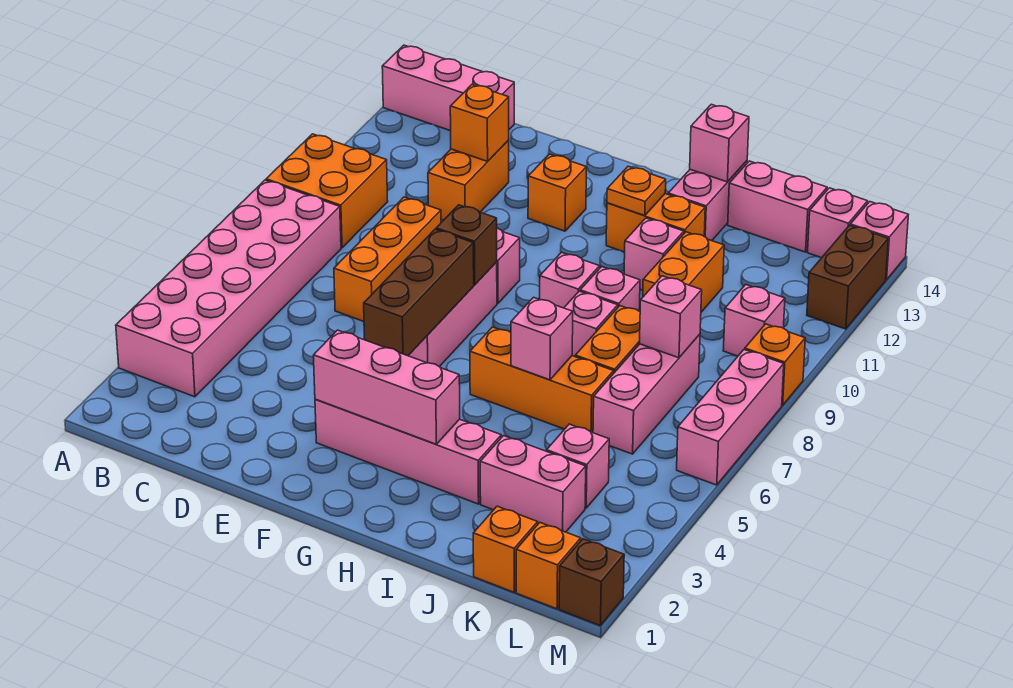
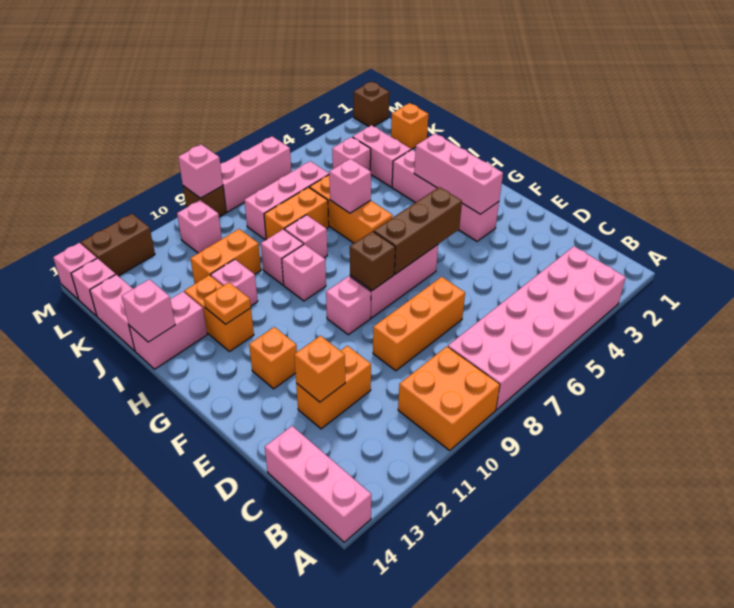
pink 1x1 brick [639,276,702,358] -> pink 1x1 brick moved to [178,145,223,198]
orange 1x1 brick [516,523,581,609] -> none
orange 1x1 brick [745,324,805,405] -> brown 1x1 brick [183,186,226,217]

